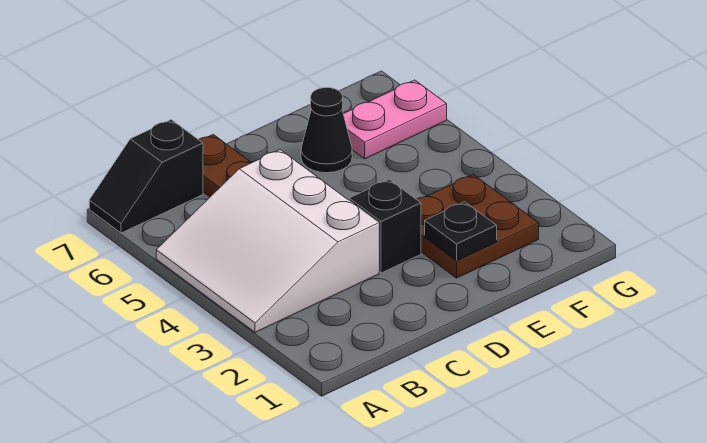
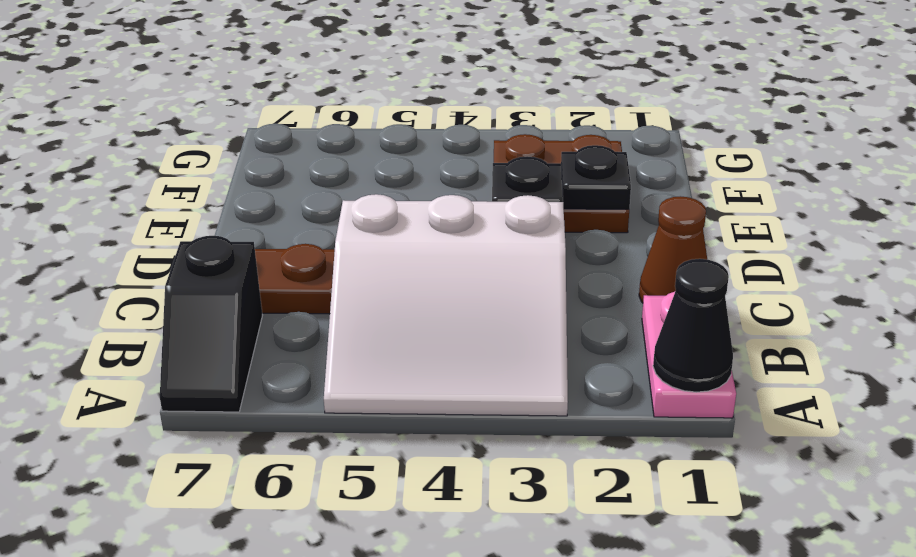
none -> brown 1x1 cone [639,196,707,303]
black 1x1 cone [301,88,352,173] -> black 1x1 cone moved to [653,259,733,392]
pink 1x2 plate [343,80,447,159] -> pink 1x2 plate moved to [642,292,736,418]

